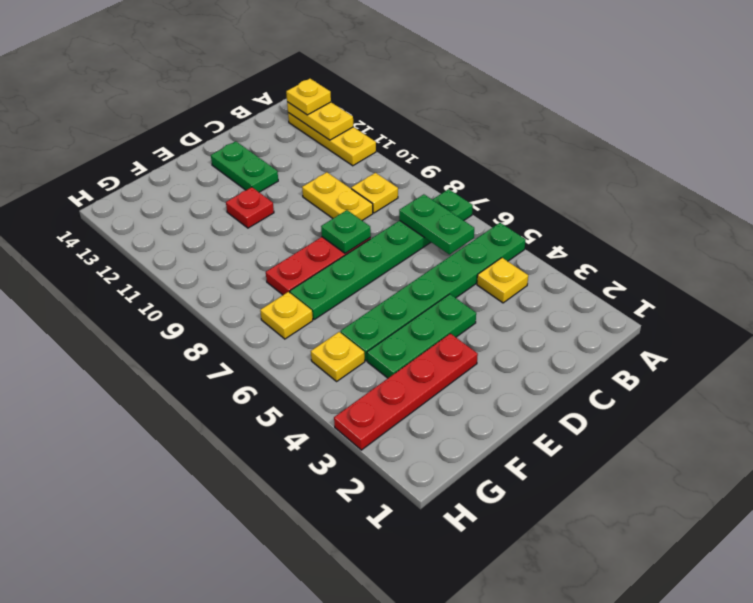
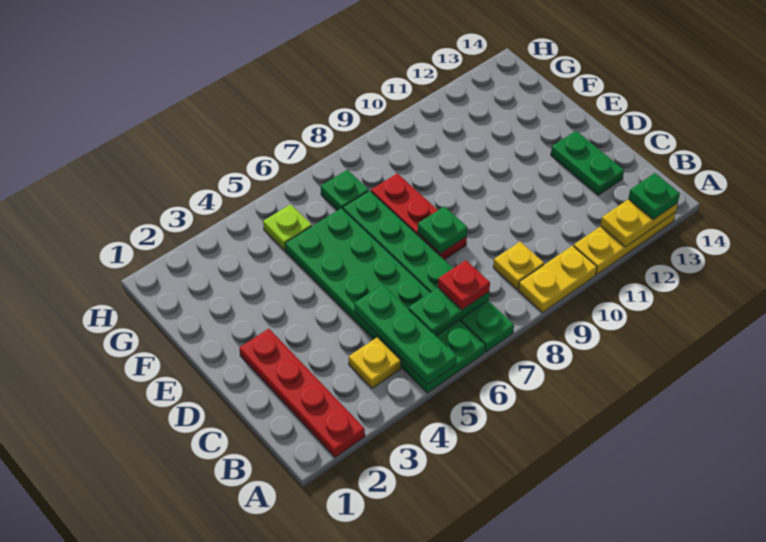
green 1x6 plate [340,223,526,361] -> green 2x6 plate [285,208,485,393]
yellow 1x1 plate [286,79,331,115] -> green 1x1 plate [628,173,680,219]
yellow 1x2 plate [302,172,373,220] -> yellow 1x2 plate moved to [518,246,597,313]
green 1x3 plate [367,294,476,378] -> green 1x3 plate moved to [354,285,457,384]
green 1x2 plate [211,141,278,192] -> green 1x2 plate turned to [551,131,624,195]
red 1x4 plate [334,333,478,450] -> red 1x4 plate moved to [239,329,365,457]
red 1x1 plate [226,187,274,228] -> red 1x1 plate moved to [438,260,490,310]
yellow 1x1 plate [311,332,365,381] -> lime 1x1 plate [263,204,312,251]
yellow 1x1 plate [260,292,313,339] -> green 1x1 plate [321,170,369,211]

